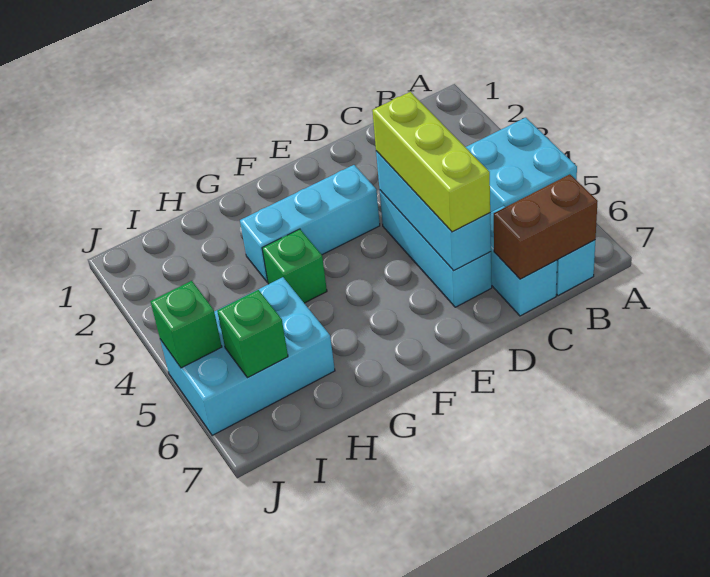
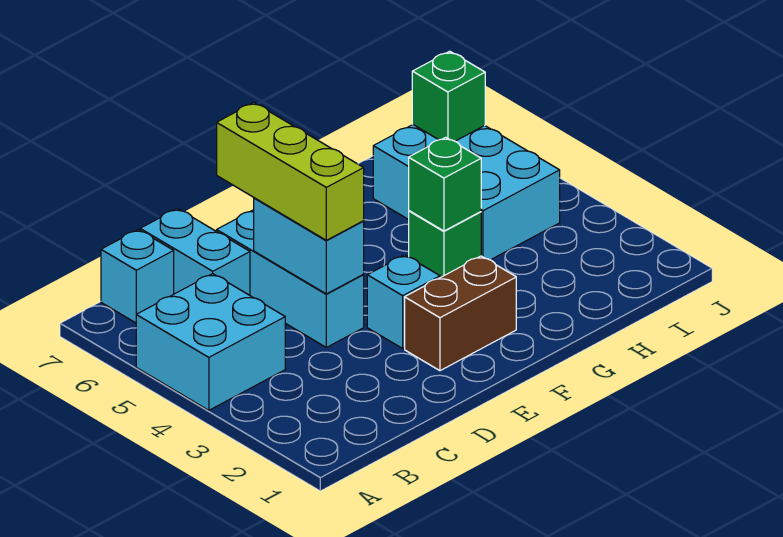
brown 1x2 brick [494,174,598,279] -> brown 1x2 brick moved to [405,256,516,371]
cyan 1x3 brick [376,151,491,271] -> cyan 1x2 brick [254,198,364,294]
cyan 1x3 brick [240,165,380,282] -> cyan 1x1 brick [367,255,440,348]
cyan 2x3 brick [160,277,335,436] -> cyan 2x3 brick turned to [373,125,560,260]
green 1x1 brick [150,281,222,368] -> green 1x1 brick moved to [409,137,481,231]

